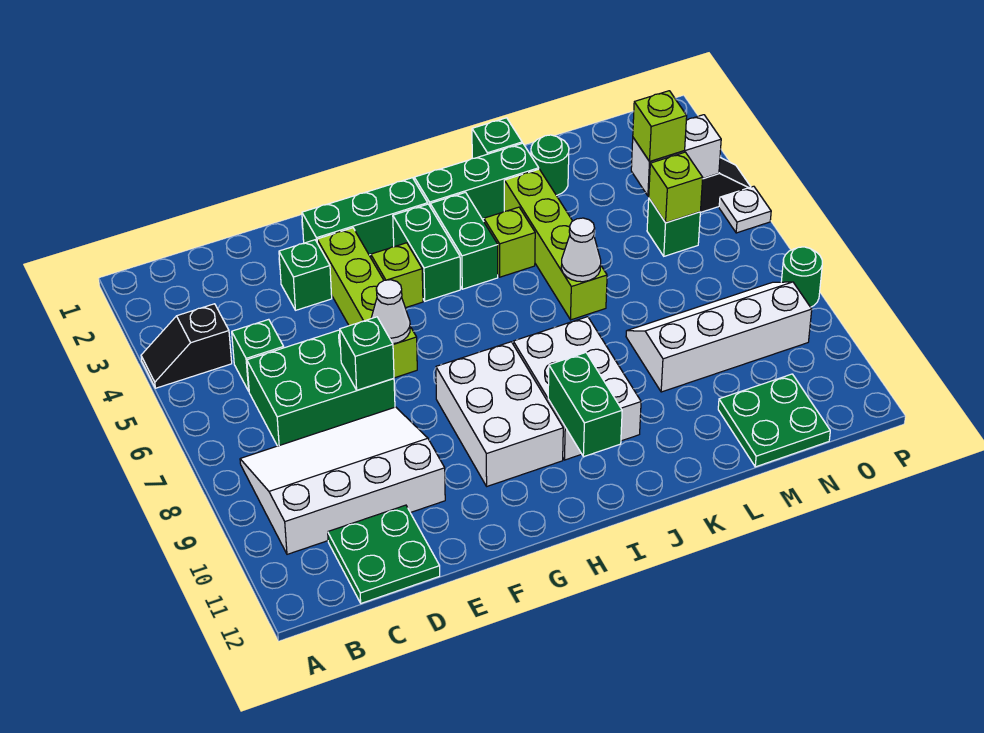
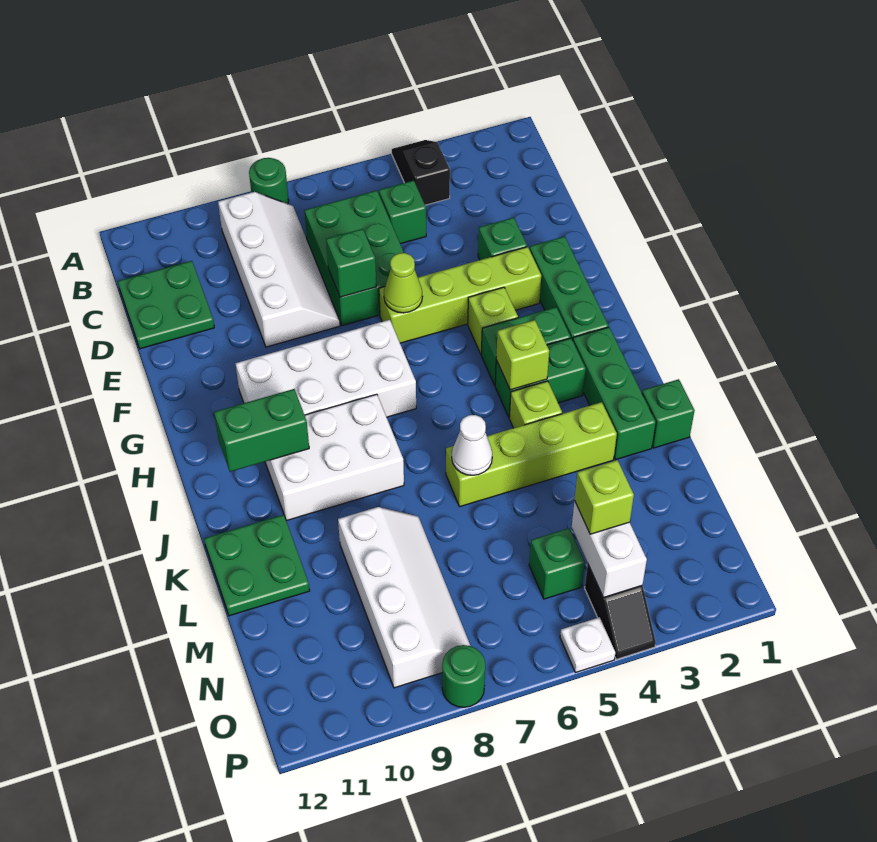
white 3x4 slope [240,407,445,554] -> white 2x4 slope [218,192,340,347]
white 1x1 cone [371,280,410,344] -> lime 1x1 cone [384,253,423,313]
white 2x3 brick [436,342,563,486] -> white 2x4 brick [235,320,416,417]
green 1x1 round brick [531,135,569,195] -> green 1x1 round brick moved to [249,158,289,204]
green 2x2 plate [718,374,830,467] -> green 2x2 plate moved to [204,515,310,616]
lime 1x1 brick [649,152,703,223] -> lime 1x1 brick moved to [496,320,549,390]

